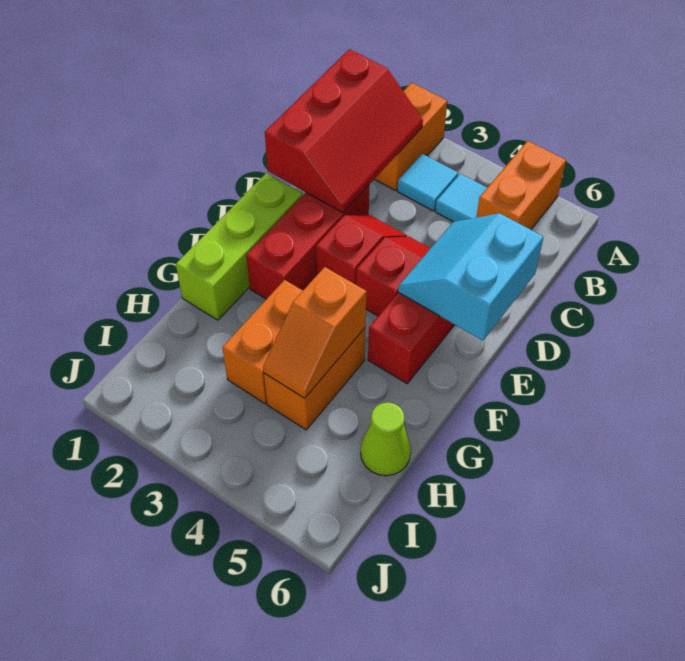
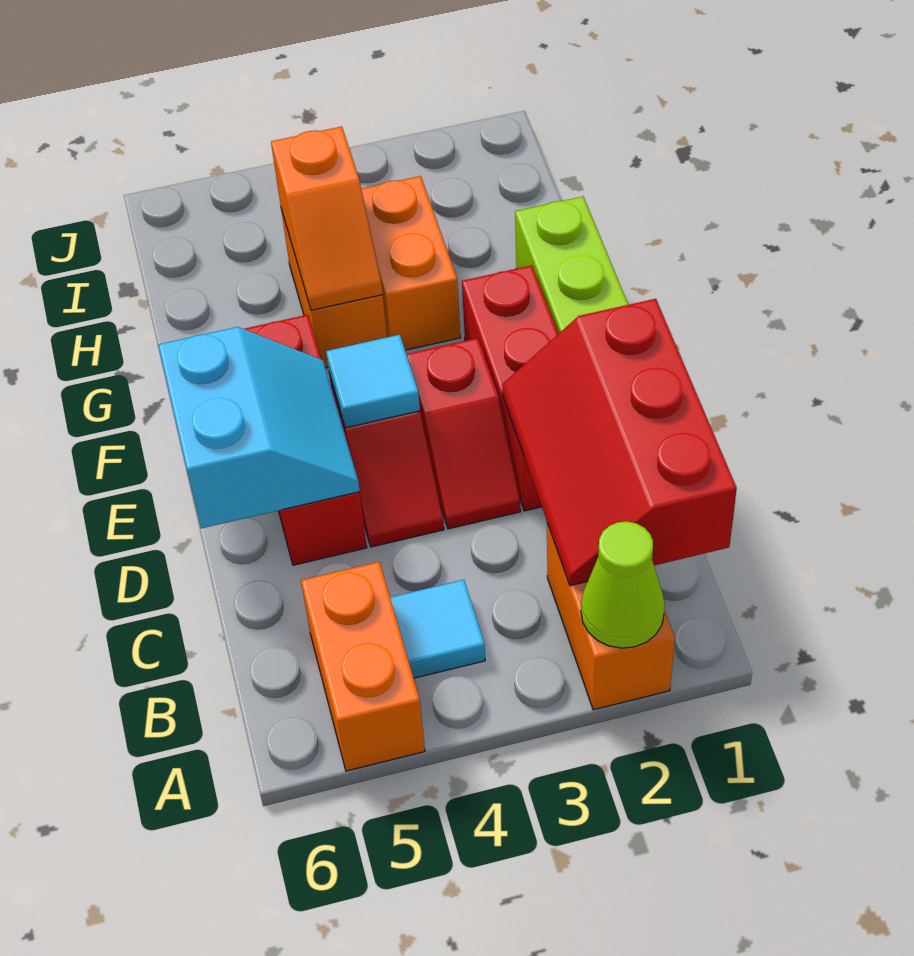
cyan 1x1 tile [397,154,458,211] -> cyan 1x1 tile moved to [326,335,420,428]
orange 1x2 slope [263,267,367,398] -> orange 1x2 slope turned to [271,127,383,310]
lime 1x1 cone [361,402,411,476] -> lime 1x1 cone moved to [581,521,665,648]

